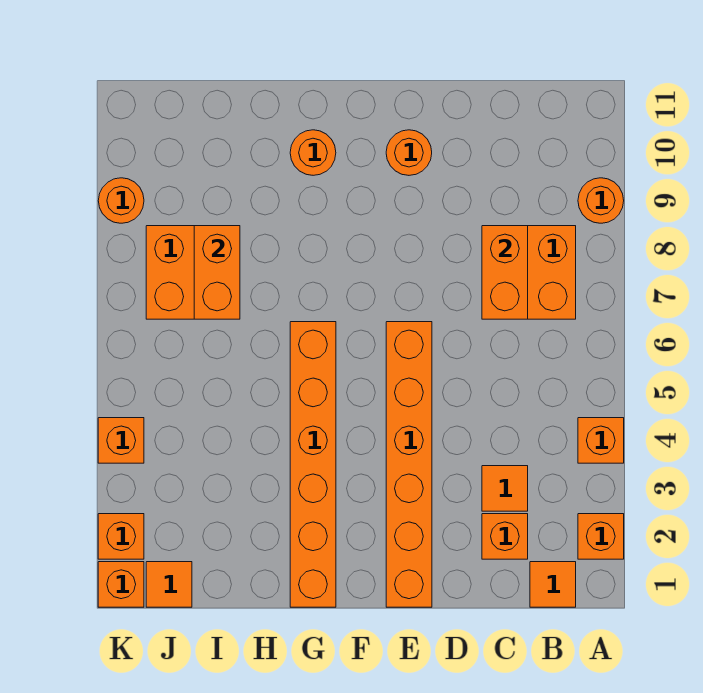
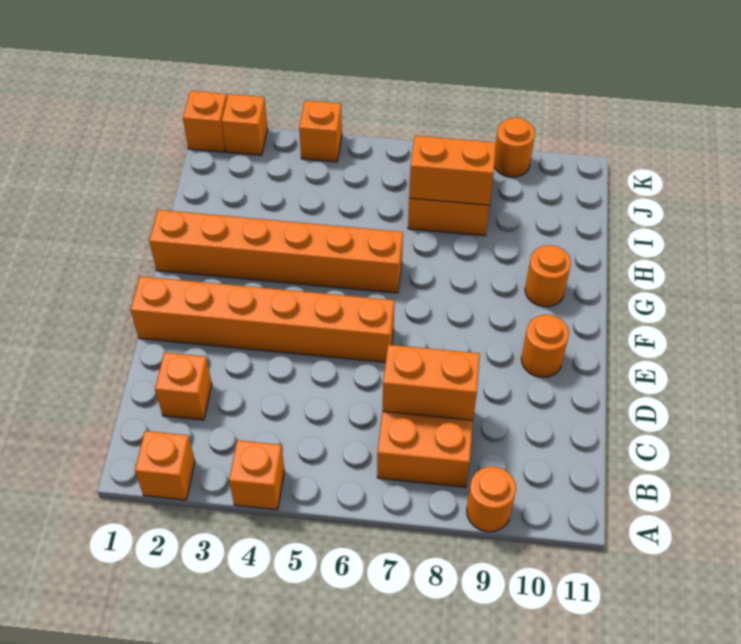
orange 1x1 tile [530,562,576,607] -> none
orange 1x1 tile [482,466,528,511] -> none
orange 1x1 tile [146,562,192,607] -> none

